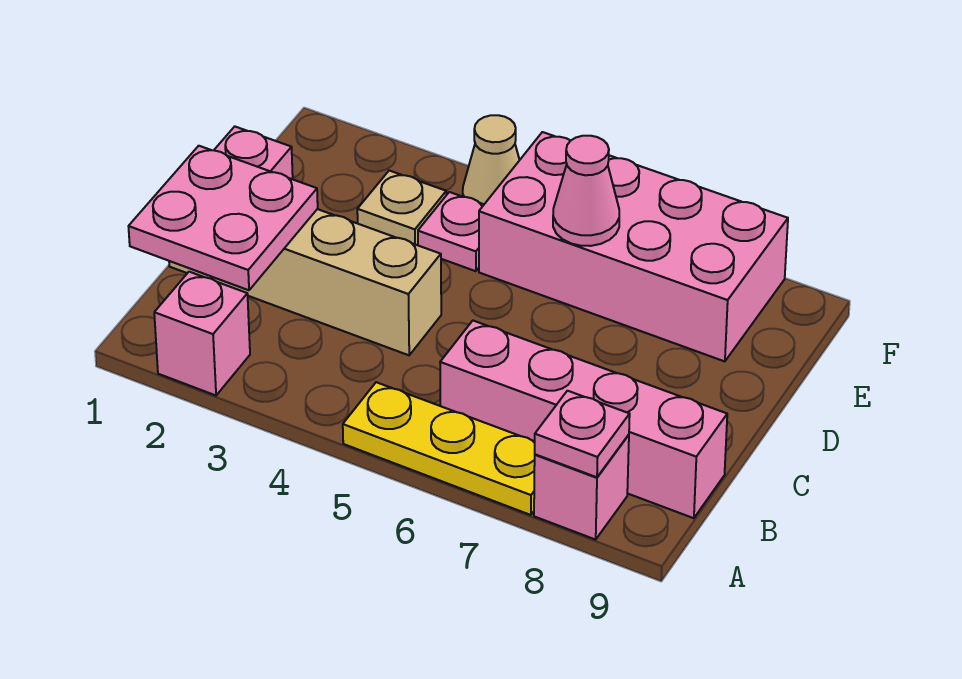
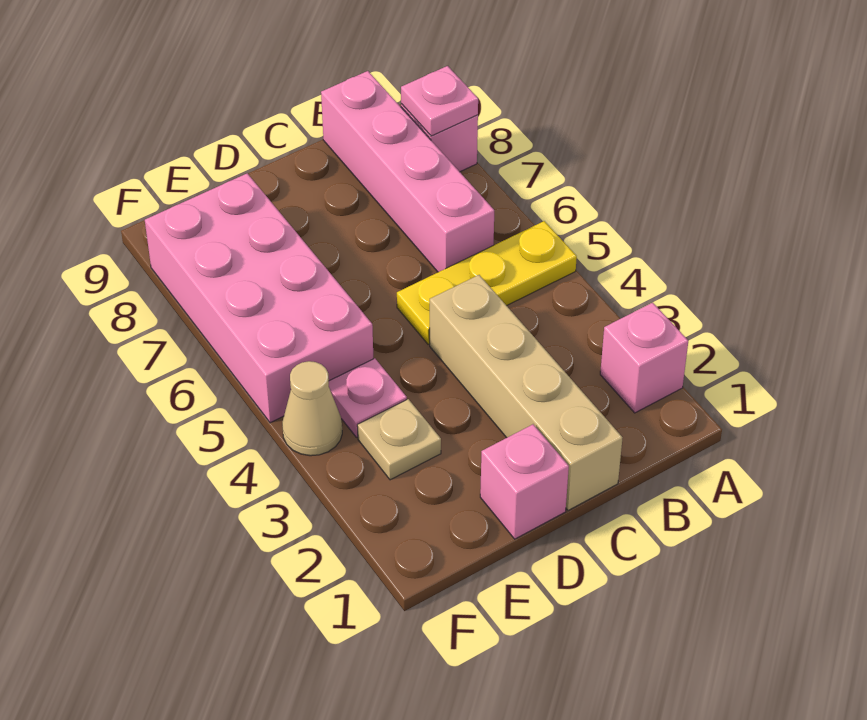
yellow 1x3 plate [343,382,535,515] -> yellow 1x3 plate turned to [397,221,577,344]
pink 2x2 plate [128,146,318,290] -> none
pink 1x1 cone [553,136,619,246] -> none

